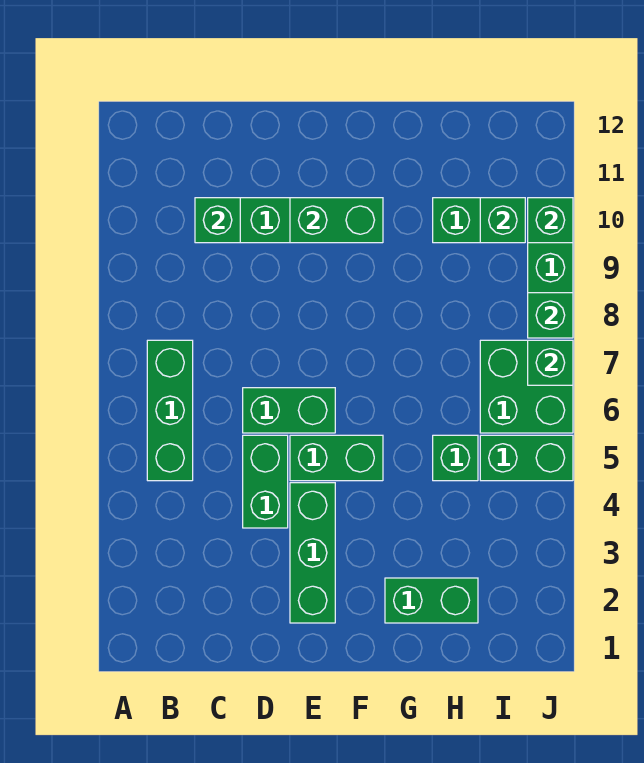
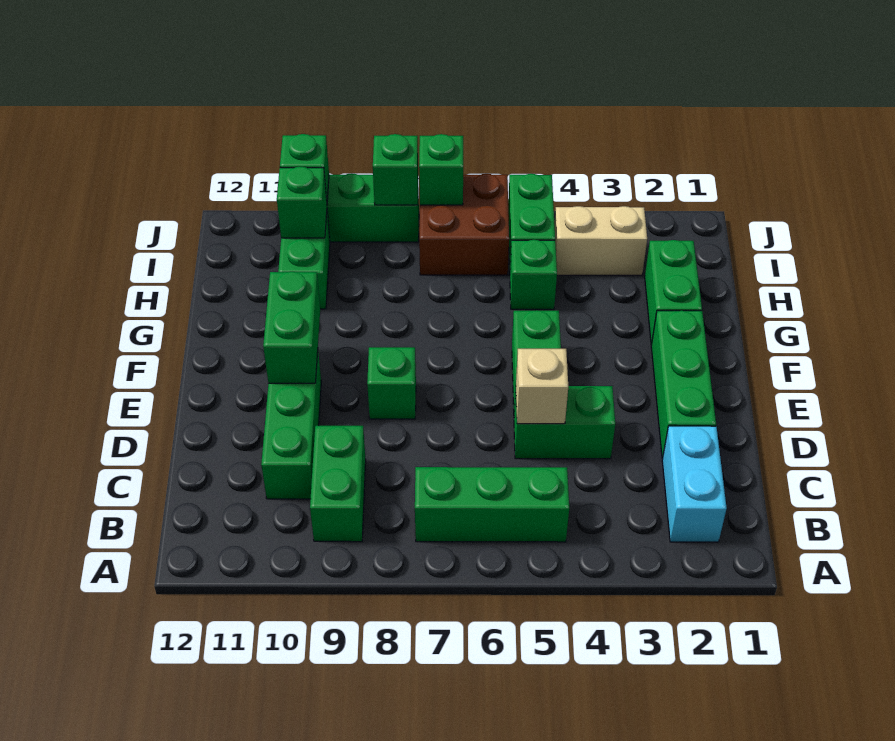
none -> cyan 1x2 brick [662,426,727,542]
green 1x1 brick [195,198,240,243] -> green 1x1 brick moved to [367,347,416,419]
none -> tan 1x1 brick [516,349,568,424]
green 1x2 brick [243,388,335,433] -> green 1x2 brick moved to [310,426,366,542]
green 1x3 brick [290,483,335,623] -> green 1x3 brick turned to [651,311,716,458]
none -> tan 1x2 brick [555,206,647,275]
green 2x2 brick [480,340,573,433] -> brown 2x2 brick [419,174,509,275]

